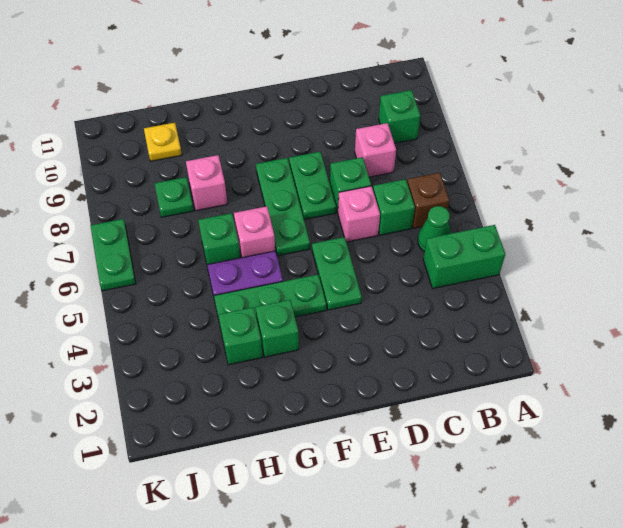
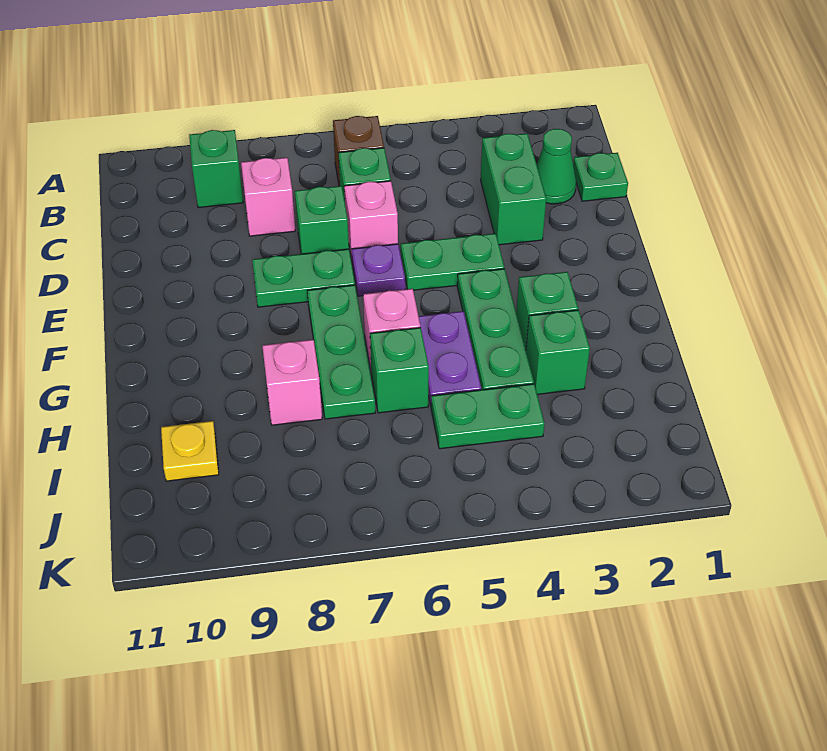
green 1x2 brick [423,225,505,288] -> green 1x2 brick moved to [481,133,546,245]
green 1x1 cone [418,206,451,252] -> green 1x1 cone moved to [537,129,576,204]
none -> purple 1x1 plate [352,244,405,296]
green 1x3 plate [256,158,310,256] -> green 1x3 plate turned to [307,285,375,419]
green 1x1 plate [155,177,194,217] -> green 1x1 plate moved to [573,153,628,201]
green 1x2 plate [90,219,136,291] -> green 1x2 plate moved to [431,384,544,449]

